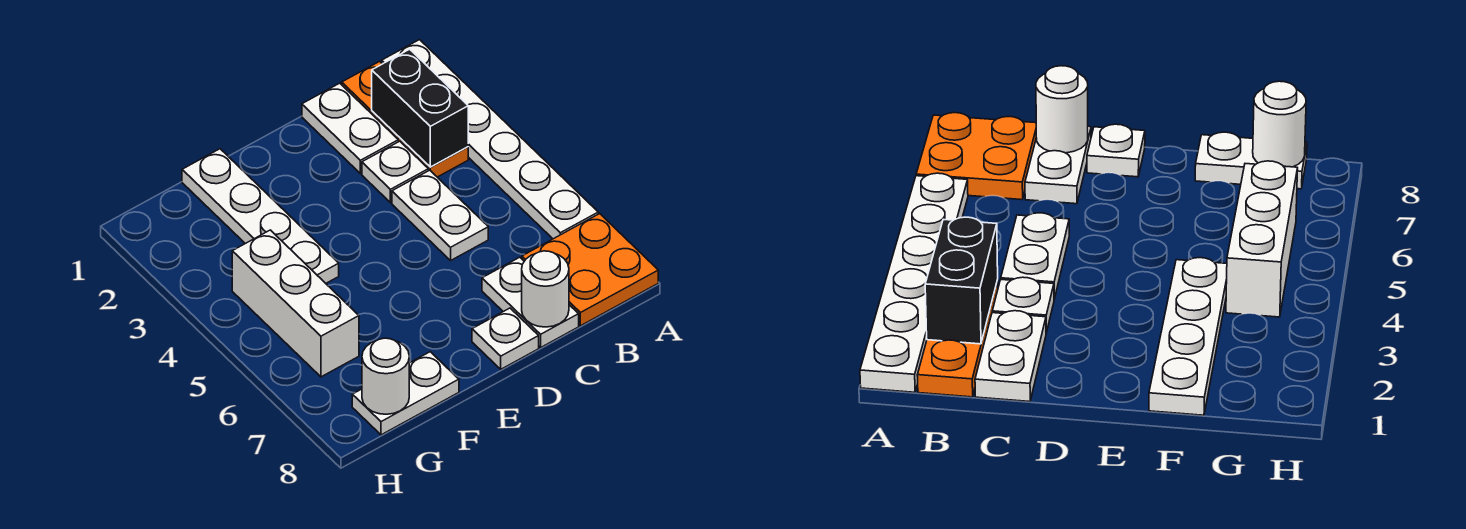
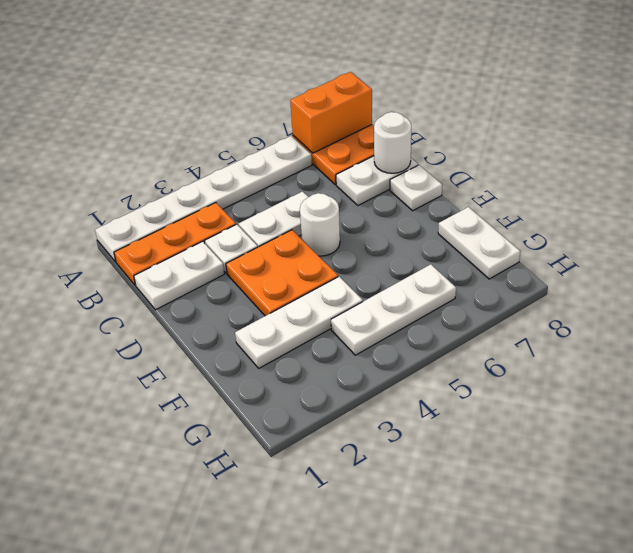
none -> orange 1x2 brick [290,72,372,153]
black 1x2 brick [372,49,468,167] -> none
none -> orange 2x2 plate [226,230,338,316]
white 1x4 plate [182,149,339,283] -> white 1x3 plate [235,277,363,368]
white 1x3 brick [232,230,359,377] -> white 1x3 plate [331,264,456,355]
white 1x1 round brick [362,338,409,414] -> white 1x1 round brick moved to [300,193,340,256]

